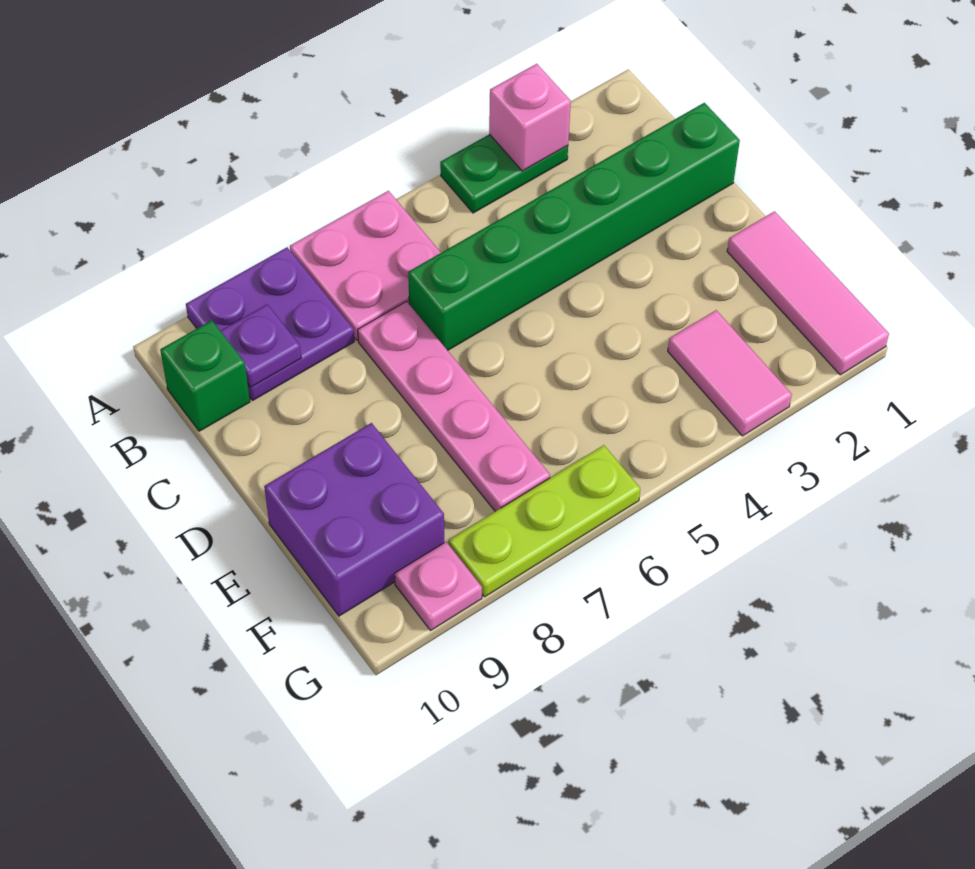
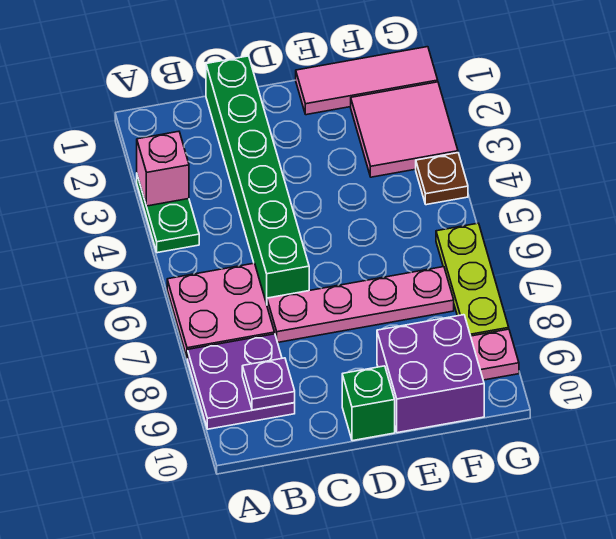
green 1x1 brick [160,320,250,431] -> green 1x1 brick moved to [342,366,395,441]
pink 1x2 tile [668,310,792,436] -> pink 2x2 tile [351,82,458,177]
none -> brown 1x1 plate [416,153,468,205]

